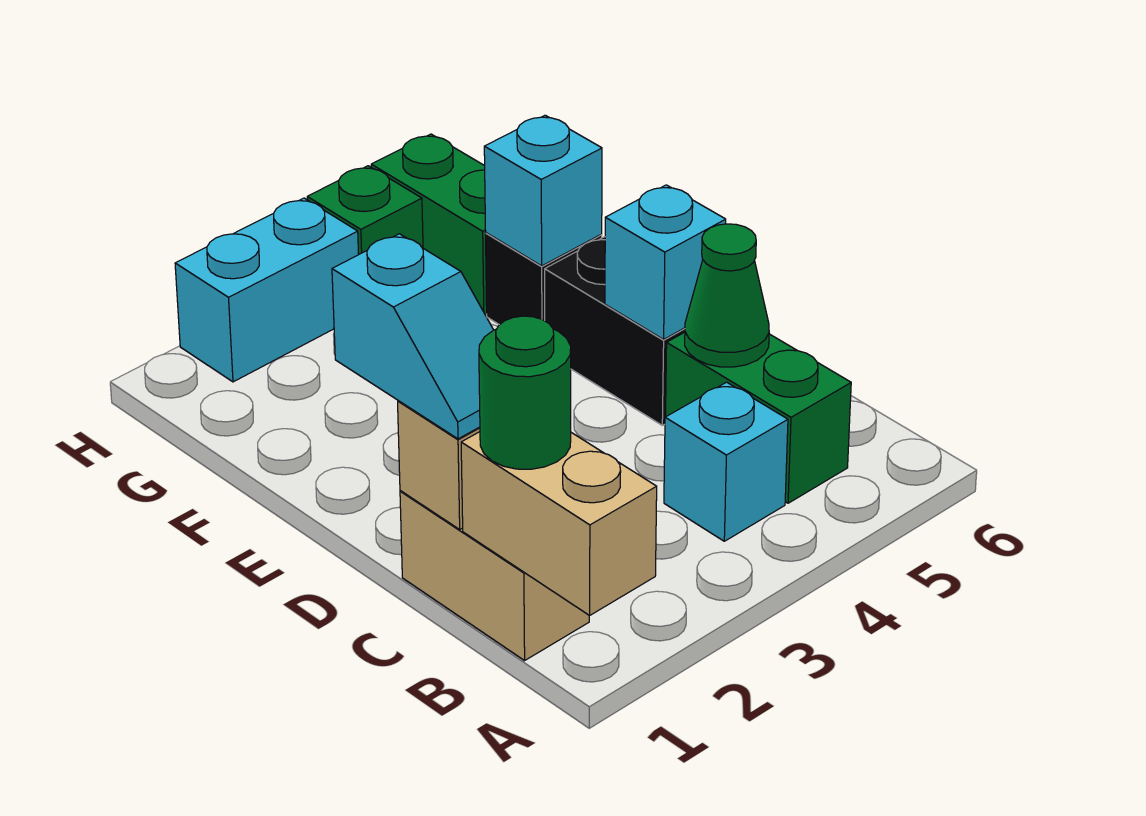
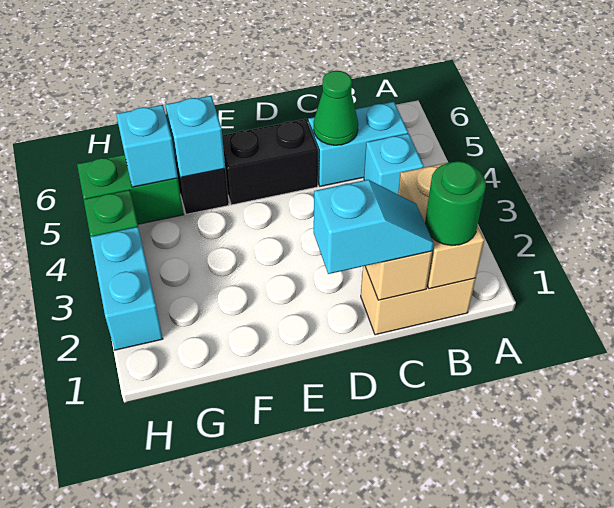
tan 1x2 brick [461,432,657,616] -> tan 1x2 brick turned to [398,163,484,289]
green 1x2 brick [666,332,851,503] -> cyan 1x2 brick [308,102,408,186]
cyan 1x1 brick [605,185,726,339] -> cyan 1x1 brick moved to [116,105,178,187]

